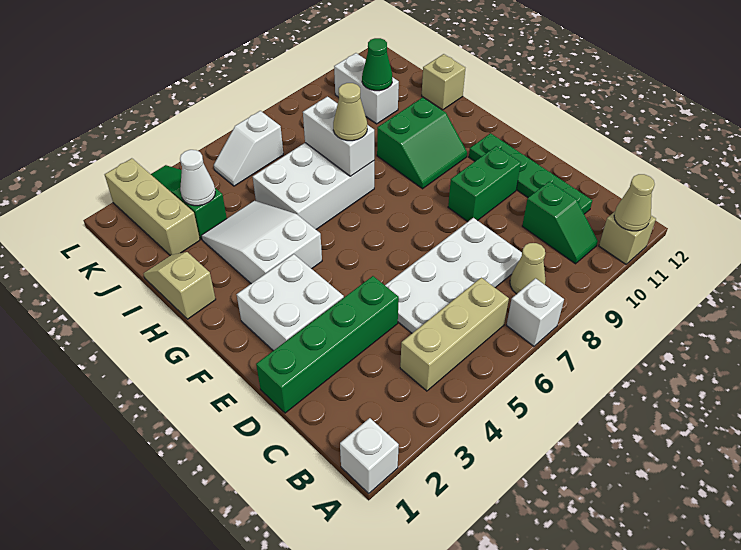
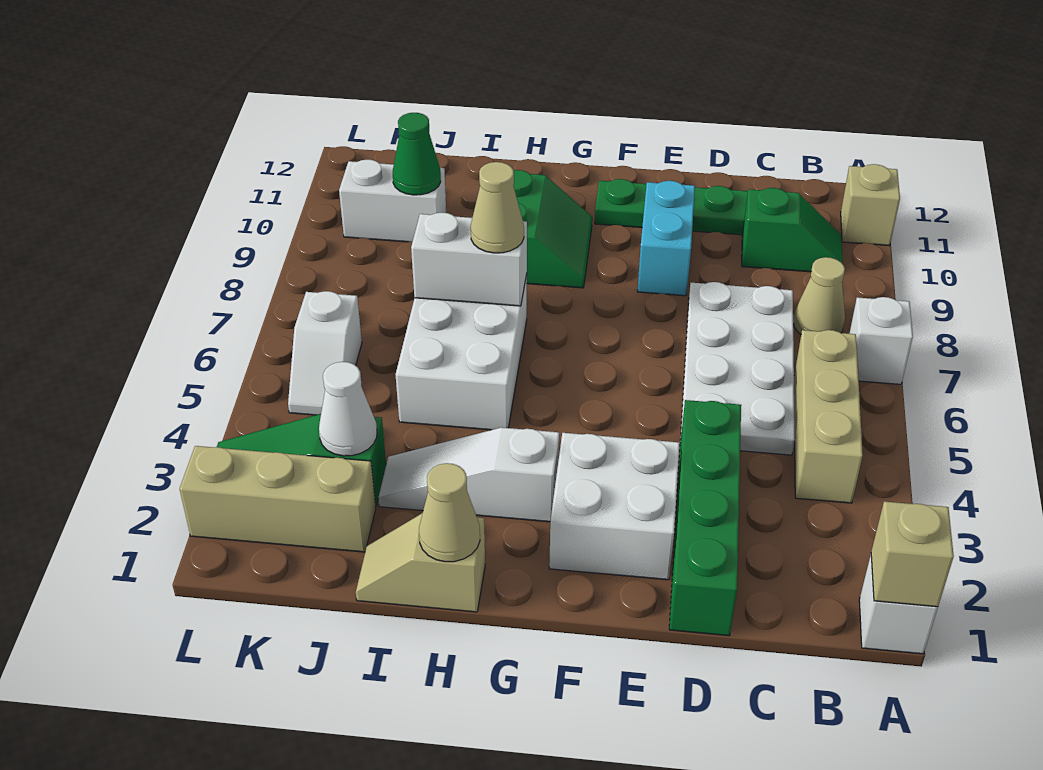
tan 1x1 cone [614,174,655,231] -> tan 1x1 cone moved to [419,463,480,562]
green 1x2 brick [448,146,521,222] -> cyan 1x2 brick [637,181,695,296]
white 2x3 slope [202,201,322,284] -> white 1x3 slope [378,428,559,522]
tan 1x1 brick [422,54,465,110] -> tan 1x1 brick moved to [871,501,954,607]

